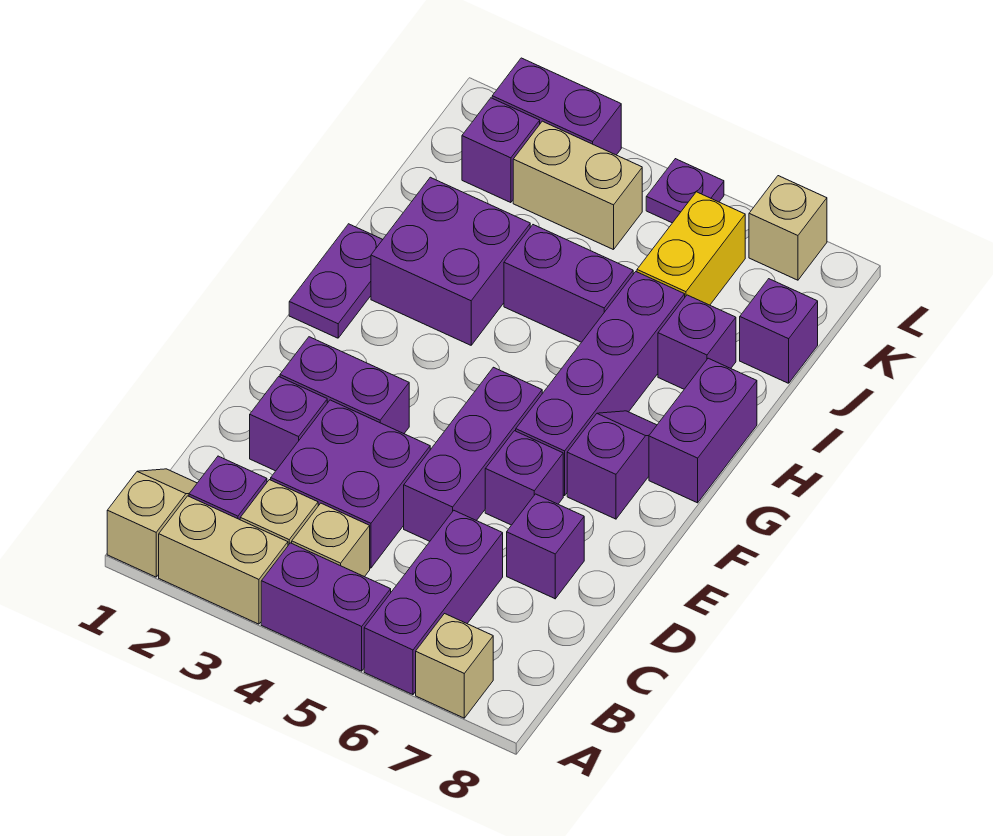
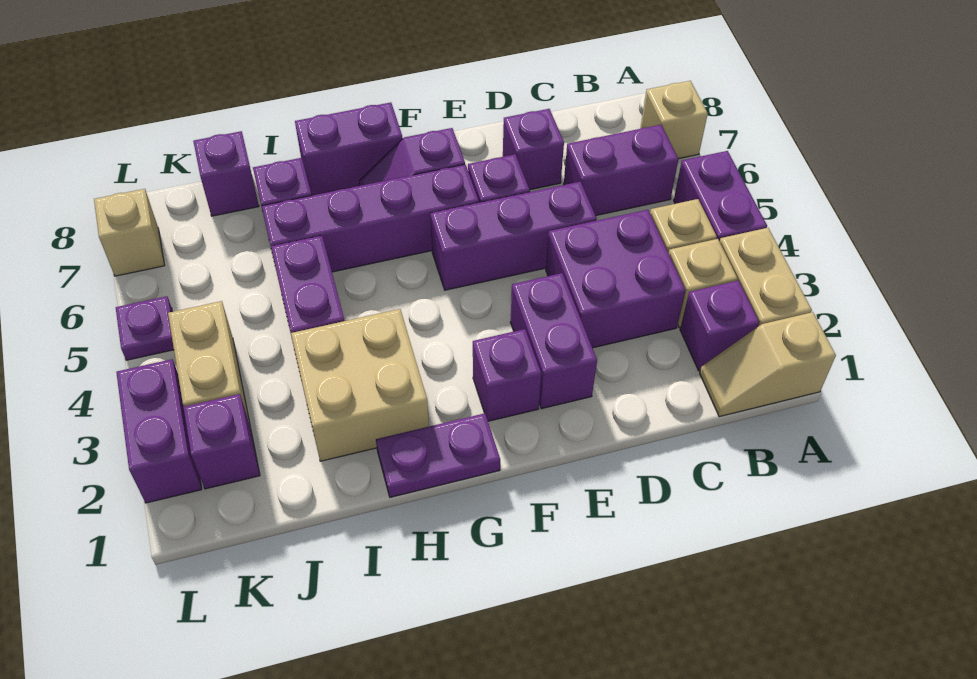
purple 1x3 brick [364,511,503,695] -> purple 1x2 brick [564,125,678,216]
purple 1x1 brick [250,377,327,471] -> purple 1x1 brick moved to [473,329,541,421]
purple 2x2 brick [371,177,530,345] -> tan 2x2 brick [291,309,429,461]
yellow 1x2 brick [637,192,745,305] -> none

